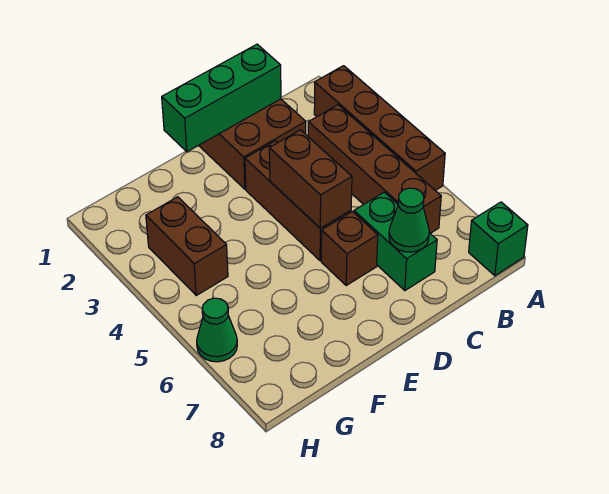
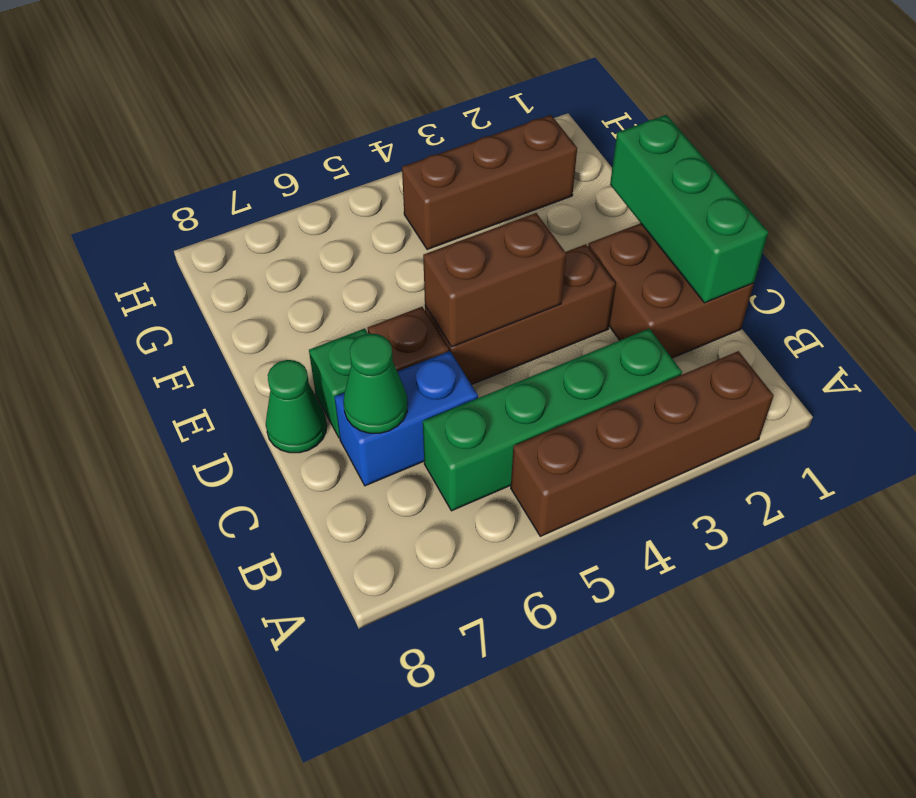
green 1x1 brick [469,202,528,276] -> green 1x1 brick moved to [309,329,368,438]
brown 1x4 brick [308,105,441,233] -> green 1x4 brick [423,329,682,511]
green 1x2 brick [354,192,437,291] -> blue 1x2 brick [334,351,478,486]
brown 1x2 brick [146,197,228,295] -> brown 1x3 brick [402,115,577,250]
green 1x1 cone [197,298,237,362] -> green 1x1 cone moved to [266,360,327,453]

